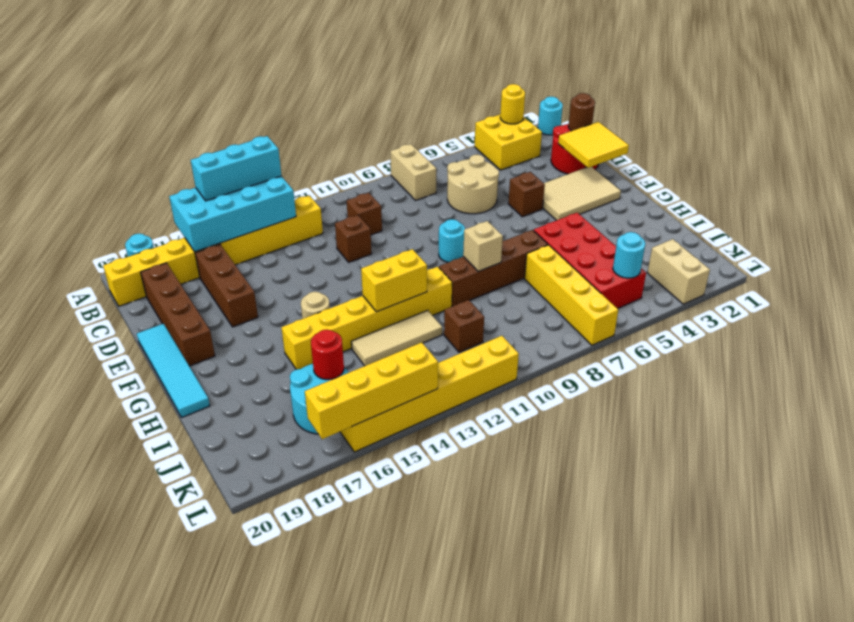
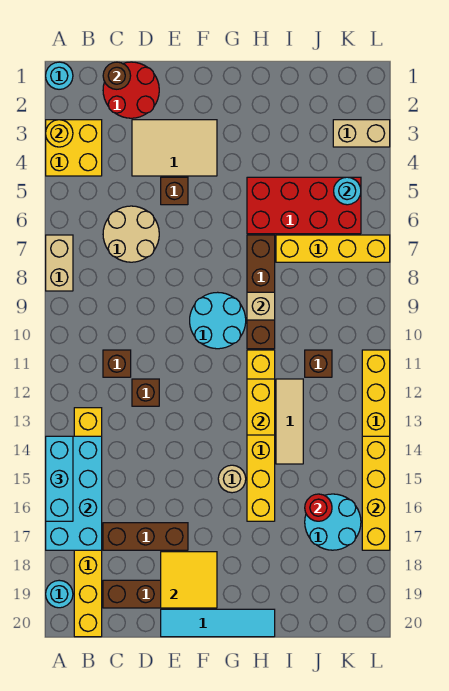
tan 1x2 brick [390,144,436,200] -> tan 1x2 brick turned to [46,235,73,291]
yellow 2x2 tile [558,122,629,168] -> yellow 2x2 tile moved to [161,552,217,608]
tan 2x3 tile [543,167,621,220] -> tan 2x3 tile turned to [132,120,217,176]
cyan 1x1 round brick [439,219,465,262] -> cyan 2x2 round brick [190,292,246,349]

